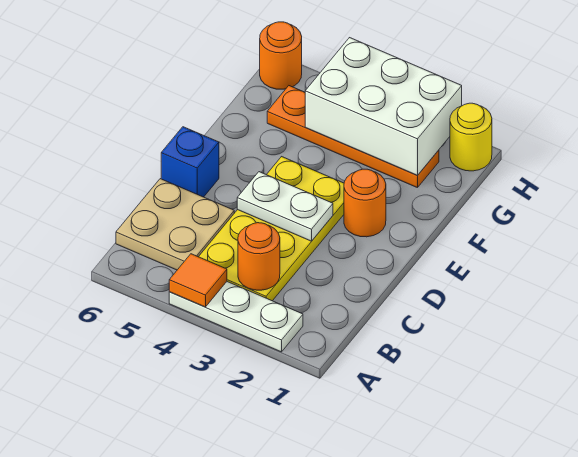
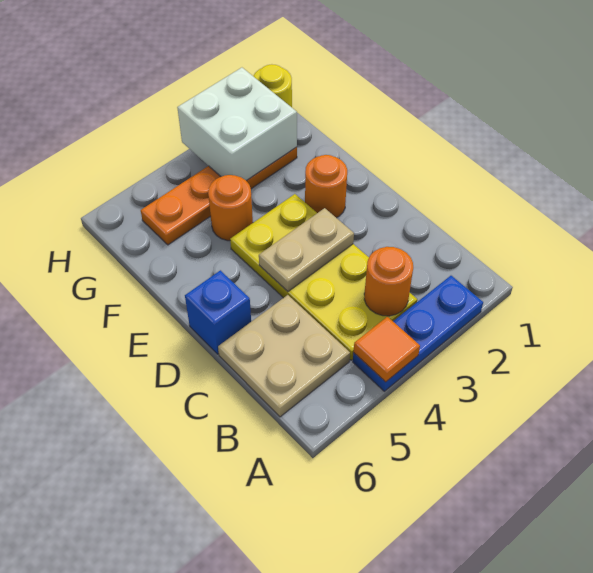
white 1x3 plate [169,282,303,352] -> blue 1x3 plate [353,276,483,391]
white 1x2 plate [237,172,333,241] -> tan 1x2 plate [259,208,354,291]
white 2x3 brick [305,38,462,175] -> white 2x2 brick [177,68,297,181]
orange 1x1 round brick [260,22,302,89] -> orange 1x1 round brick moved to [208,175,253,241]

